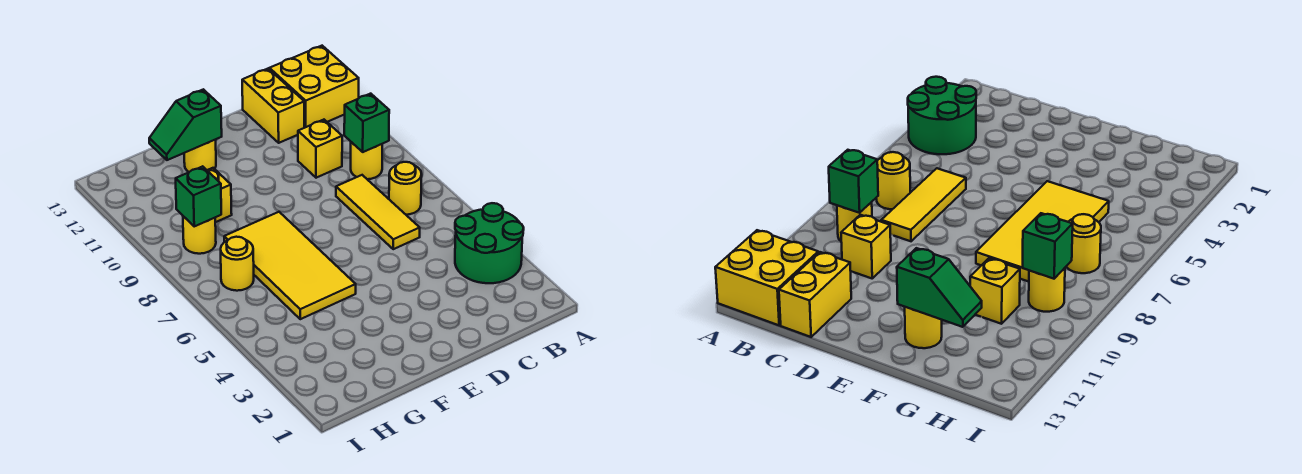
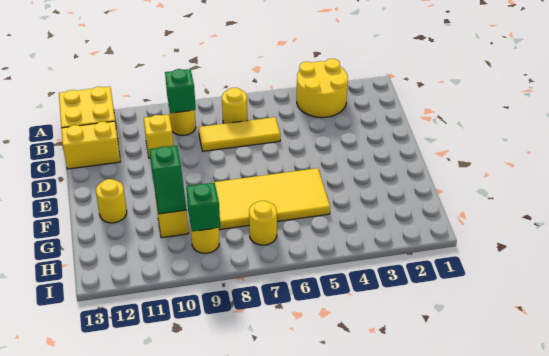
green 2x2 round brick [455,203,524,283] -> yellow 2x2 round brick [297,59,348,118]
green 1x2 slope [149,89,222,160] -> green 1x2 slope moved to [149,146,187,214]

